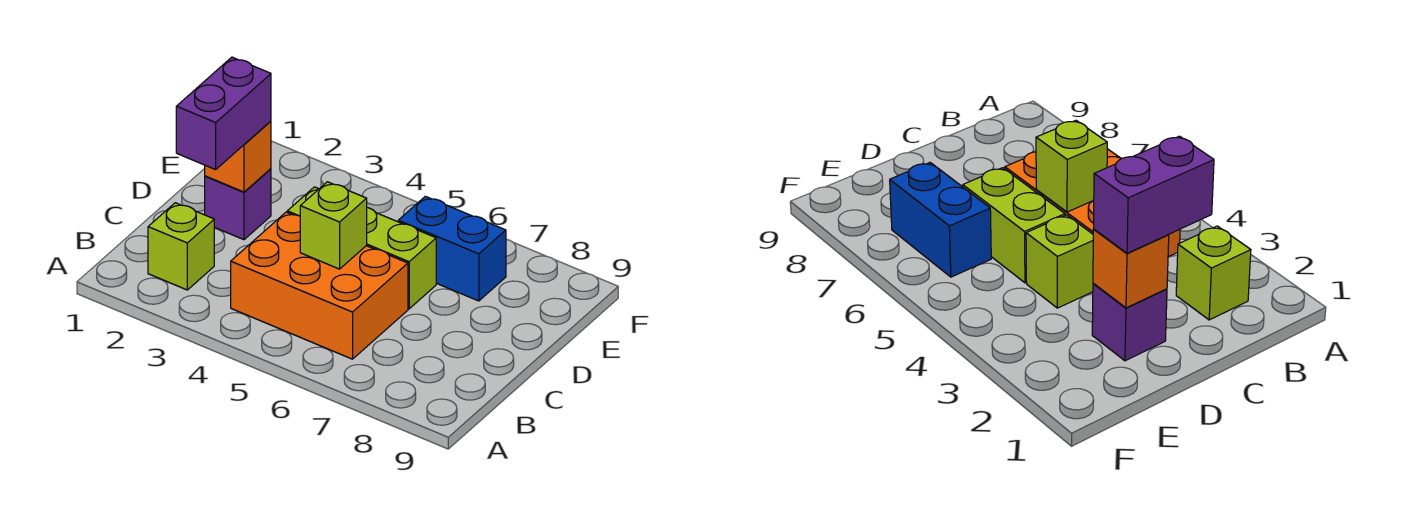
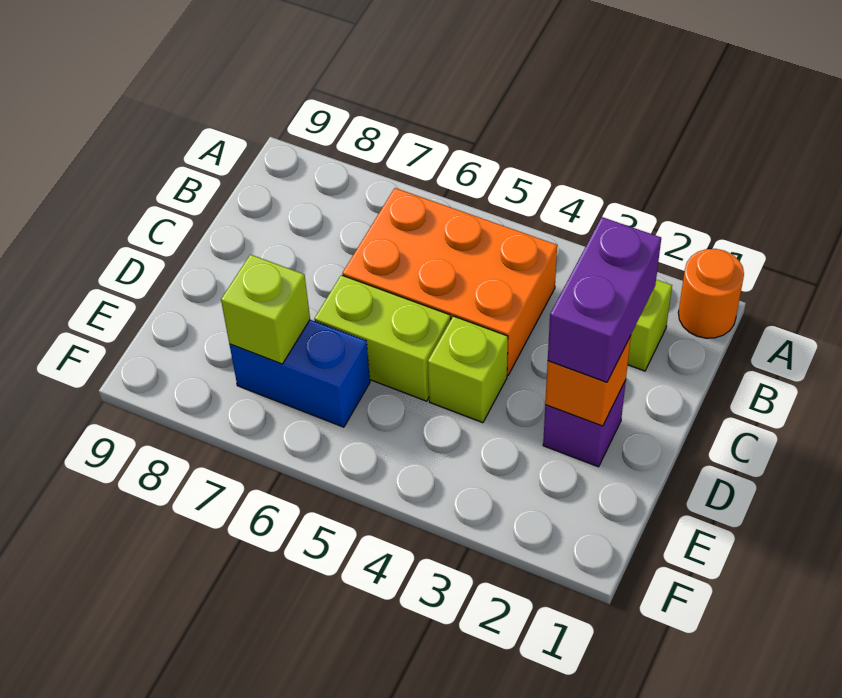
none -> orange 1x1 round brick [678,249,744,338]
lime 1x1 brick [300,182,367,269] -> lime 1x1 brick moved to [221,254,310,364]

